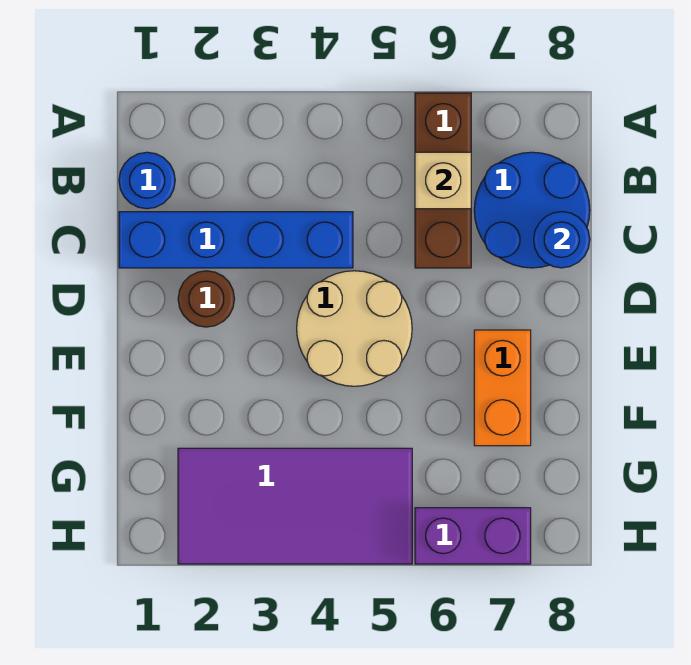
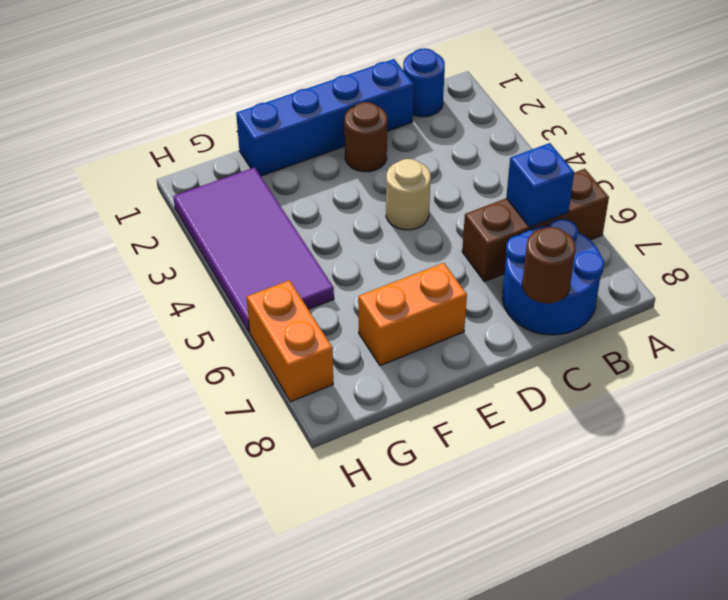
tan 1x1 brick [415,152,471,209] -> blue 1x1 brick [506,143,574,227]
blue 1x4 brick [119,212,353,268] -> blue 1x4 brick turned to [236,59,414,176]
blue 1x1 round brick [534,212,590,268] -> brown 1x1 round brick [522,227,576,303]
tan 2x2 round brick [297,271,412,386] -> tan 1x1 round brick [386,159,431,230]
purple 1x2 brick [415,508,531,564] -> orange 1x2 brick [247,280,333,402]

